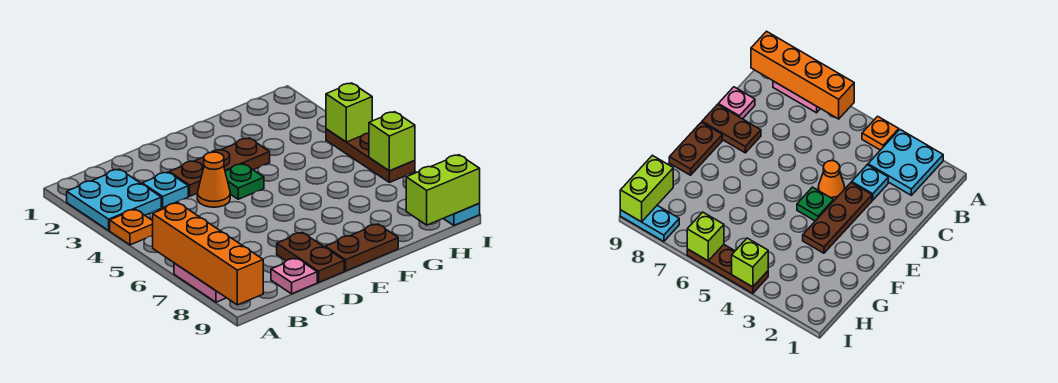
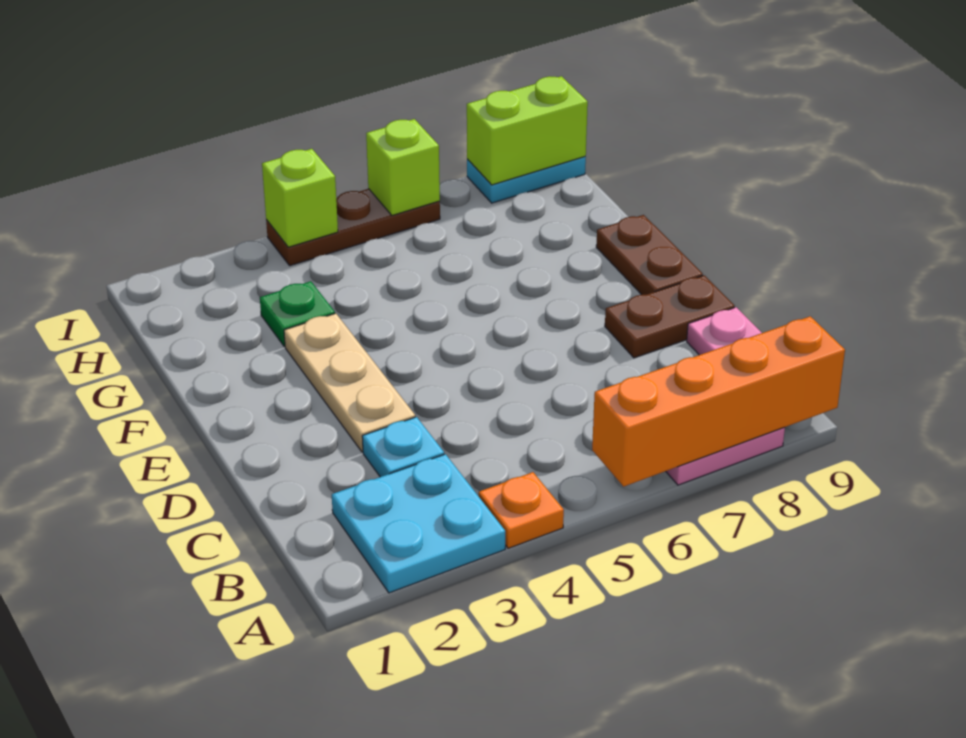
brown 1x3 plate [169,138,270,196] -> tan 1x3 plate [284,313,415,452]
orange 1x1 cone [197,152,230,207] -> none
green 1x1 plate [225,164,264,199] -> green 1x1 plate moved to [260,281,335,346]
lime 1x2 brick [406,155,480,225] -> lime 1x2 brick turned to [467,76,588,185]

